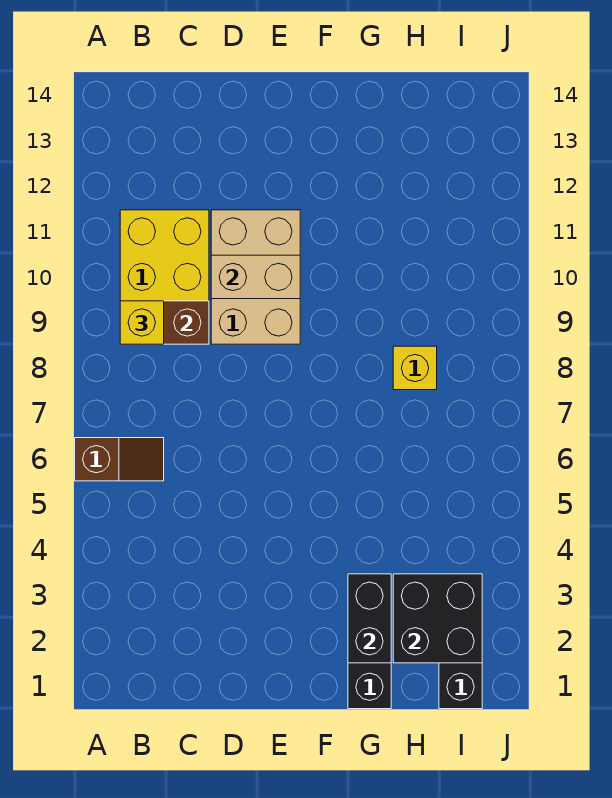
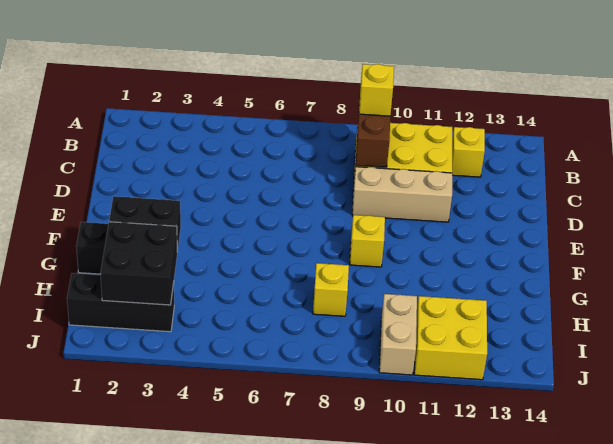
brown 1x2 slope [75,438,164,481] -> none
none -> yellow 1x1 brick [452,127,485,177]
tan 2x3 brick [211,210,300,344] -> tan 1x3 brick [352,167,452,222]
tan 1x2 brick [211,255,300,299] -> tan 1x2 brick moved to [379,294,417,375]
none -> yellow 1x1 brick [350,215,385,267]
none -> yellow 2x2 brick [414,296,487,380]

